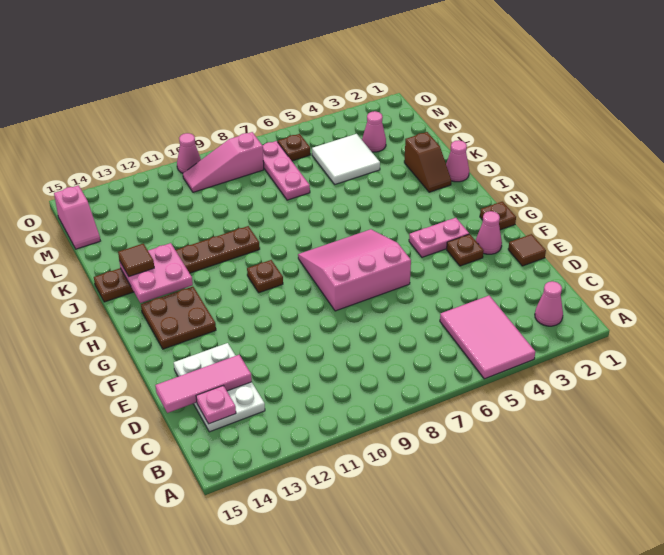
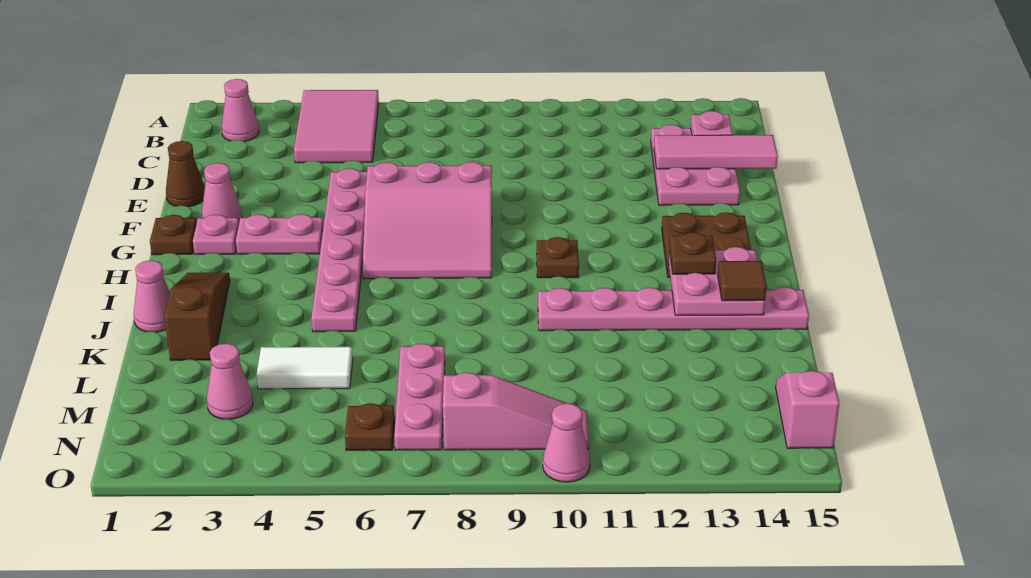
white 2x3 plate [174,343,265,432] -> pink 2x3 plate [651,125,740,205]
brown 1x1 tile [508,234,546,266] -> brown 1x1 cone [166,141,205,207]
none -> pink 1x6 plate [311,168,367,332]
brown 1x1 plate [447,234,484,266] -> brown 1x1 plate moved to [670,232,716,274]
none -> pink 1x1 plate [193,215,239,254]
brown 1x2 slope [404,132,451,192] -> brown 1x3 slope [164,273,230,360]
brown 1x6 plate [94,226,260,302] -> pink 1x6 plate [538,287,809,331]
white 2x2 tile [312,134,380,184] -> white 1x2 tile [257,347,353,389]

